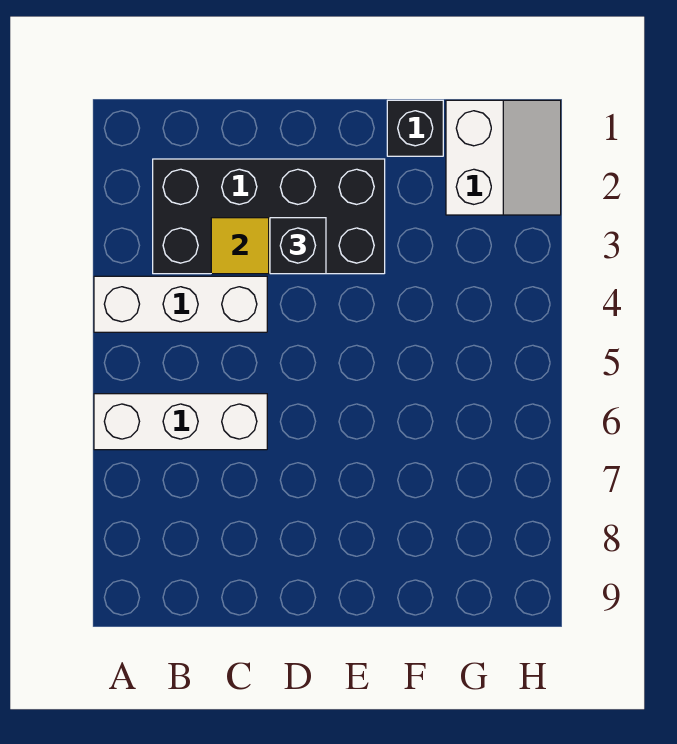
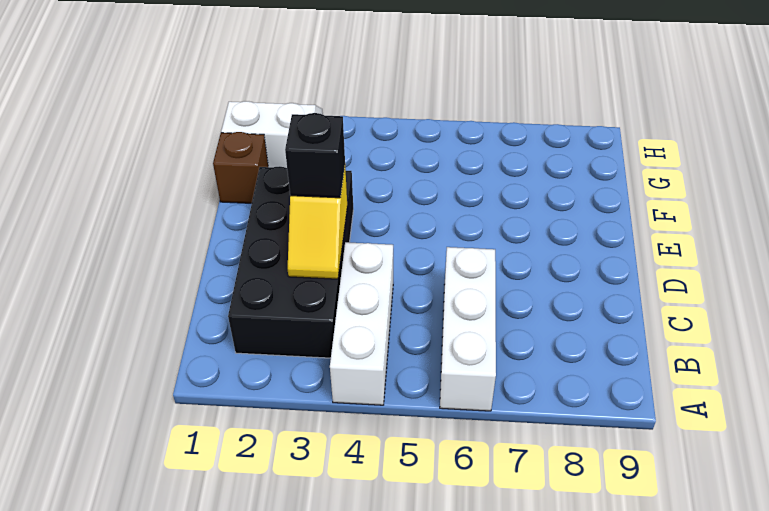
black 1x1 brick [387,100,443,156] -> brown 1x1 brick [213,132,268,203]

